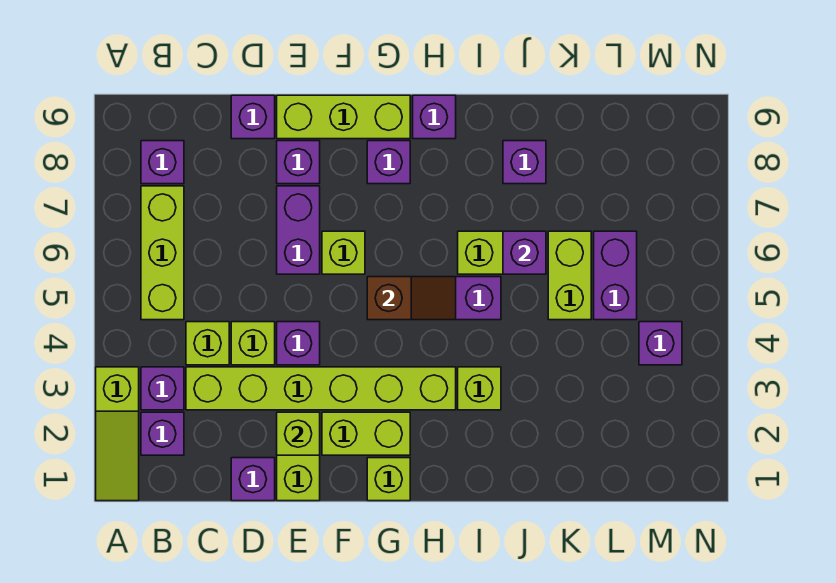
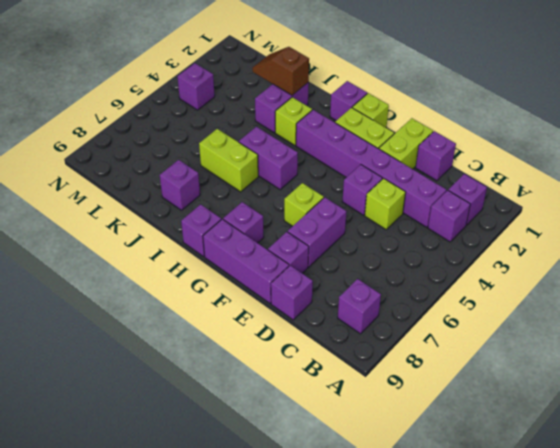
lime 1x3 slope [96,367,139,501] -> none
lime 1x3 brick [141,186,184,320] -> none
lime 1x6 brick [186,367,456,410] -> purple 1x6 brick [296,110,446,227]
lime 1x1 brick [186,322,229,365] -> none
lime 1x1 brick [277,412,320,455] -> none
lime 1x3 brick [277,95,410,139] -> purple 1x3 brick [203,219,289,303]
brown 1x2 slope [367,277,456,320] -> brown 1x2 slope moved to [252,47,309,95]
purple 1x1 brick [503,231,546,274] -> purple 1x1 brick moved to [330,81,367,120]
lime 1x2 brick [548,231,591,320] -> none
purple 1x2 brick [594,231,637,320] -> purple 1x2 brick moved to [255,83,309,133]

